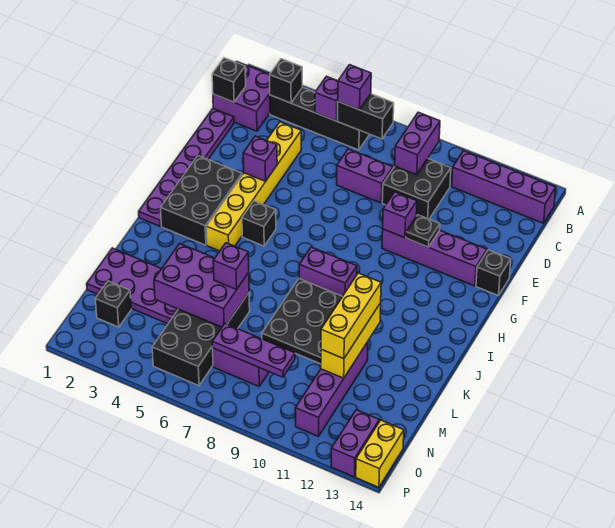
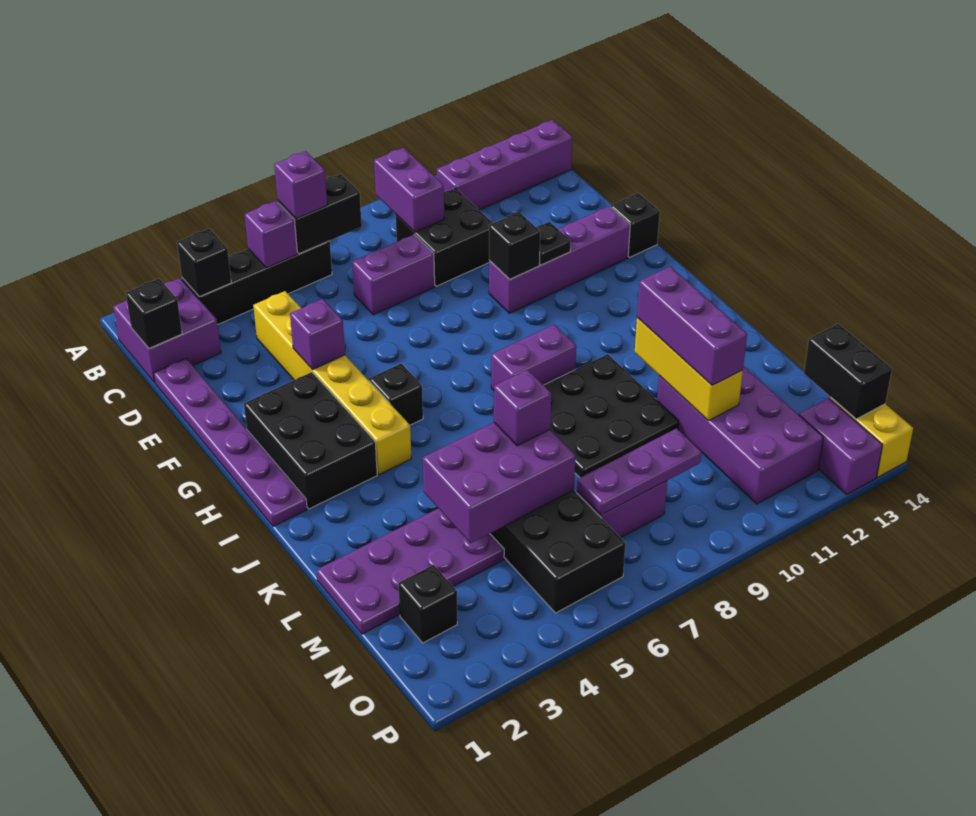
purple 1x1 brick [383,192,417,238] -> black 1x1 brick [489,212,540,279]
yellow 1x3 brick [321,273,381,359] -> purple 1x3 brick [637,267,747,385]
purple 1x4 brick [295,342,368,436] -> purple 2x4 brick [657,366,823,504]
none -> black 1x2 brick [804,324,892,419]

